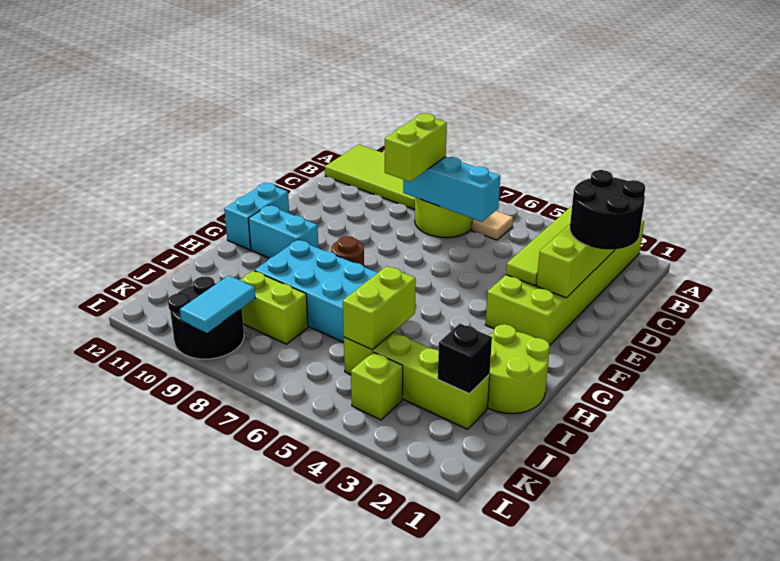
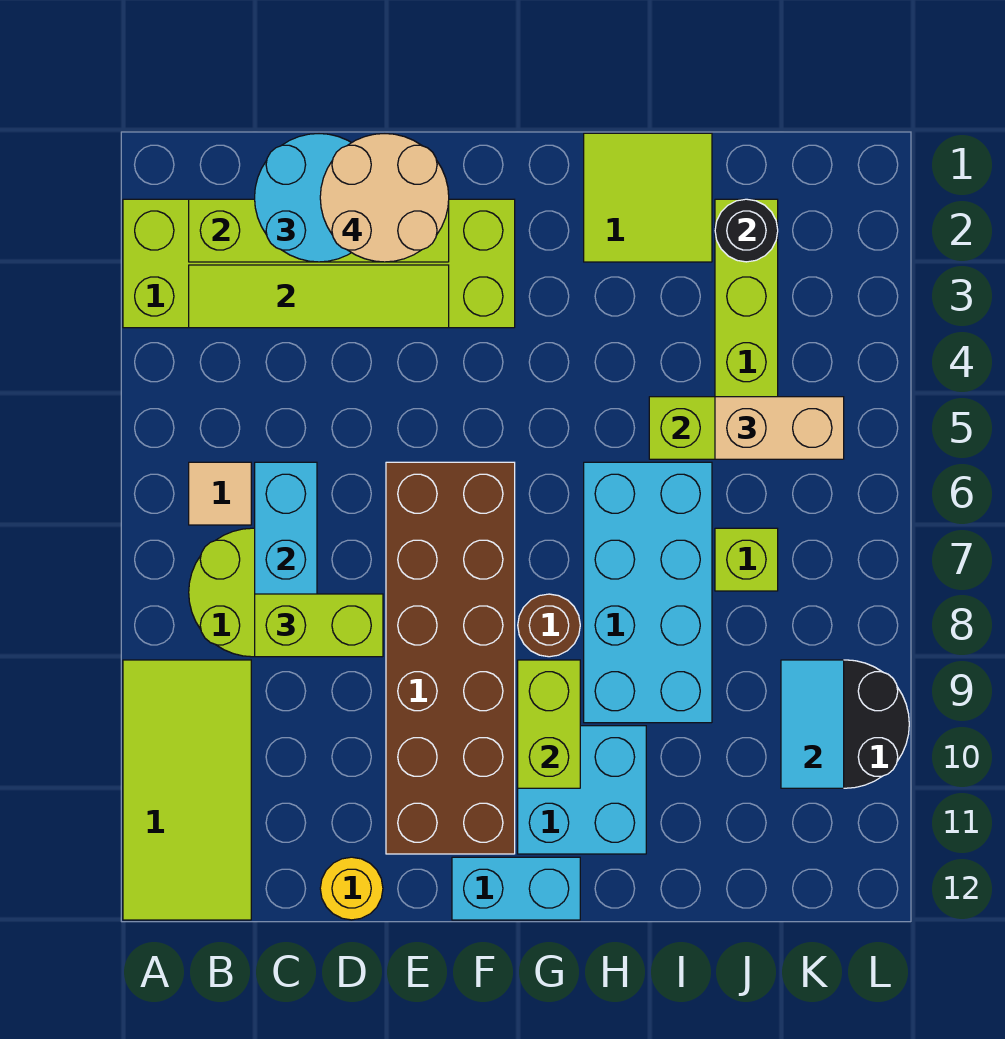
black 2x2 round brick [570,170,645,250] -> cyan 2x2 round brick [255,134,351,262]
none -> tan 2x2 round brick [320,134,449,262]
none -> yellow 1x1 round brick [320,857,383,920]
none -> brown 2x6 brick [386,462,515,854]
cyan 1x2 brick [248,206,318,258] -> cyan 2x2 brick [518,726,646,854]
lime 2x2 round brick [487,324,550,413] -> lime 2x2 tile [584,133,712,262]
black 1x1 brick [438,324,492,394] -> black 1x1 round brick [715,199,778,262]
none -> tan 1x2 brick [715,397,844,459]
lime 1x2 brick [240,271,308,344] -> lime 1x2 brick moved to [518,660,580,788]
lime 1x1 brick [351,352,403,420] -> lime 1x1 brick moved to [715,528,778,591]
cyan 1x2 tile [180,276,255,333] -> cyan 1x2 tile turned to [781,660,844,788]

